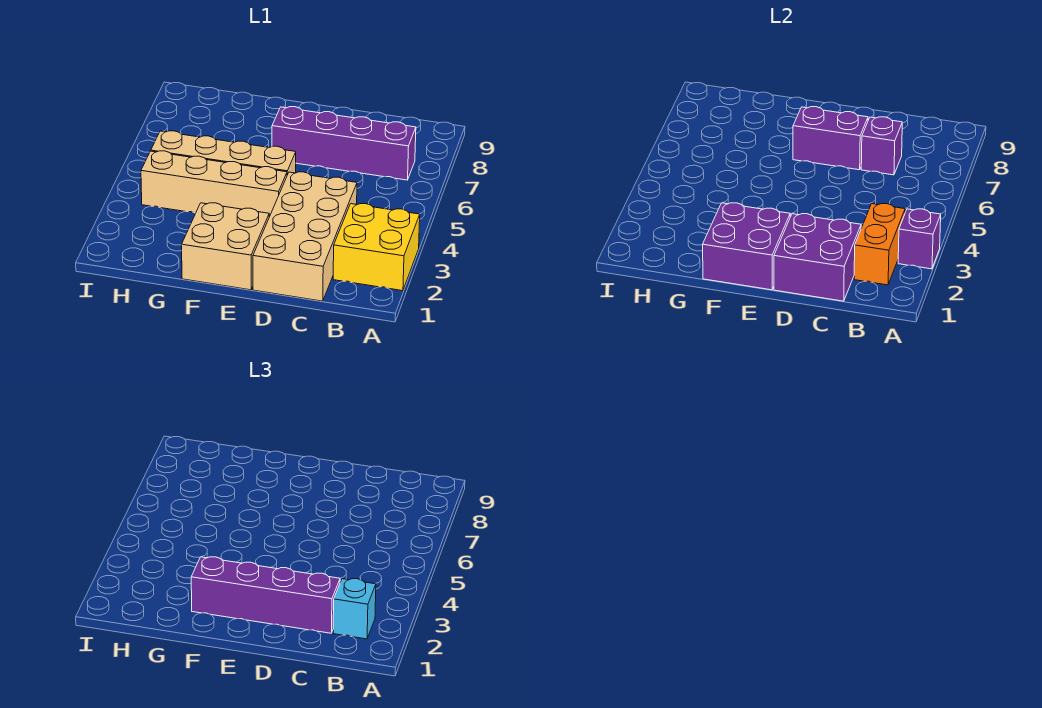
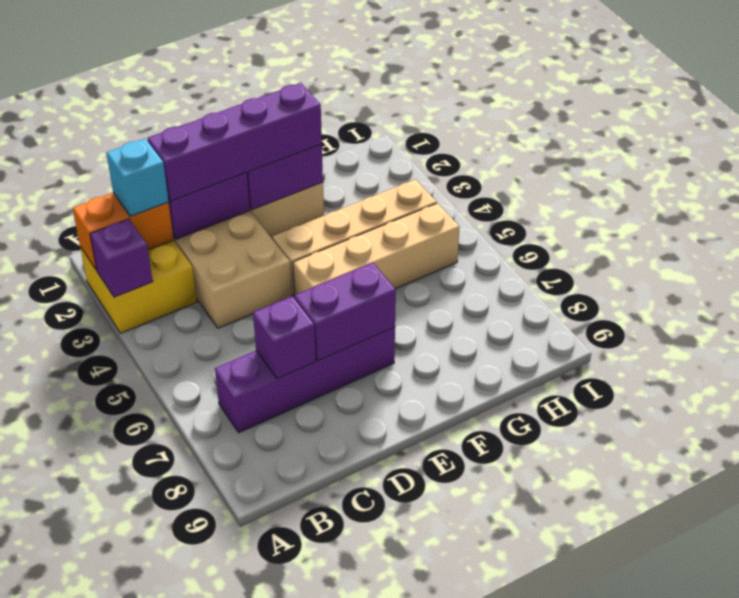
orange 1x2 brick [854,204,905,285] -> orange 1x2 brick turned to [73,193,174,270]

